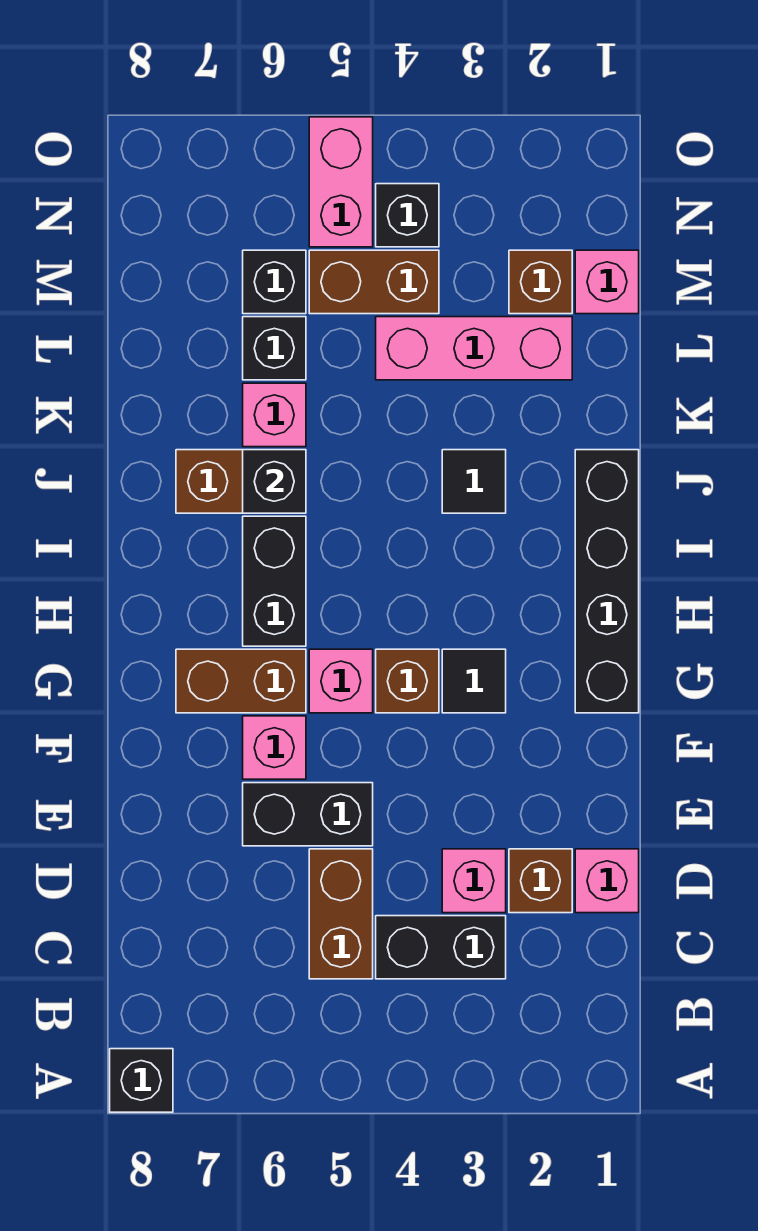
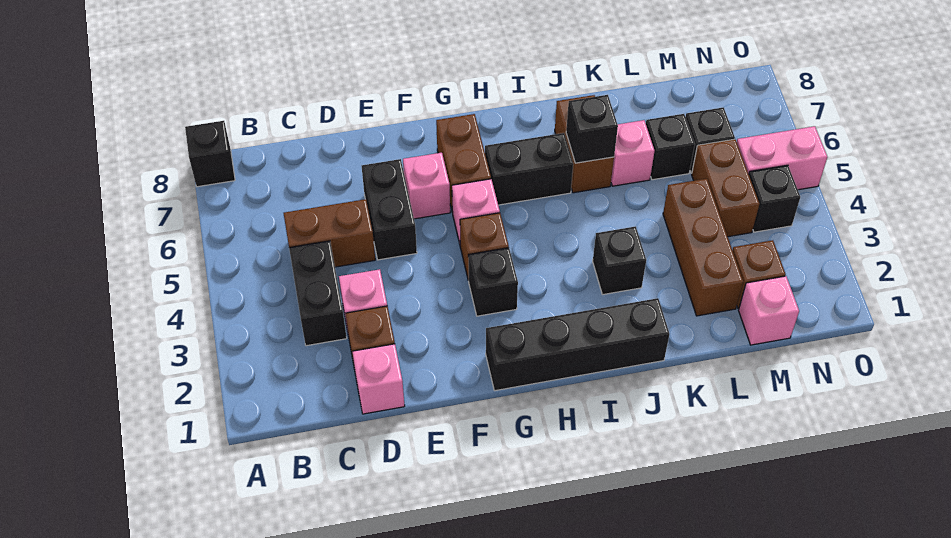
black 1x1 tile [442,649,506,713] -> black 1x1 brick [468,248,518,316]
black 1x1 tile [442,450,506,513] -> black 1x1 brick [593,226,646,295]
pink 1x3 brick [376,317,572,380] -> brown 1x3 brick [663,179,743,316]

